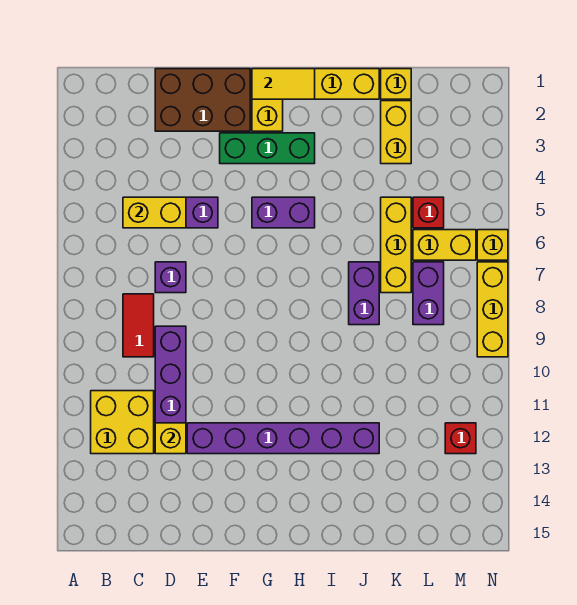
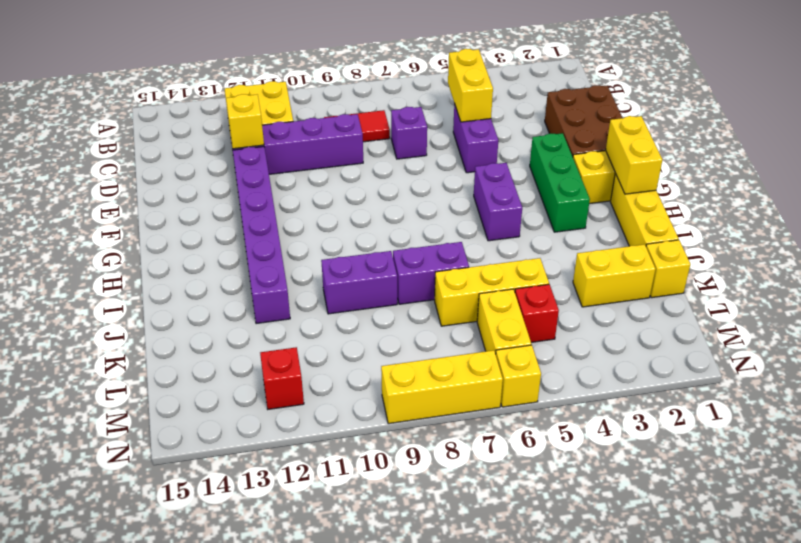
yellow 1x2 tile [252,69,315,99] -> yellow 1x2 brick [606,116,662,194]
purple 1x2 brick [413,262,444,325] -> purple 1x2 brick moved to [321,251,397,314]

